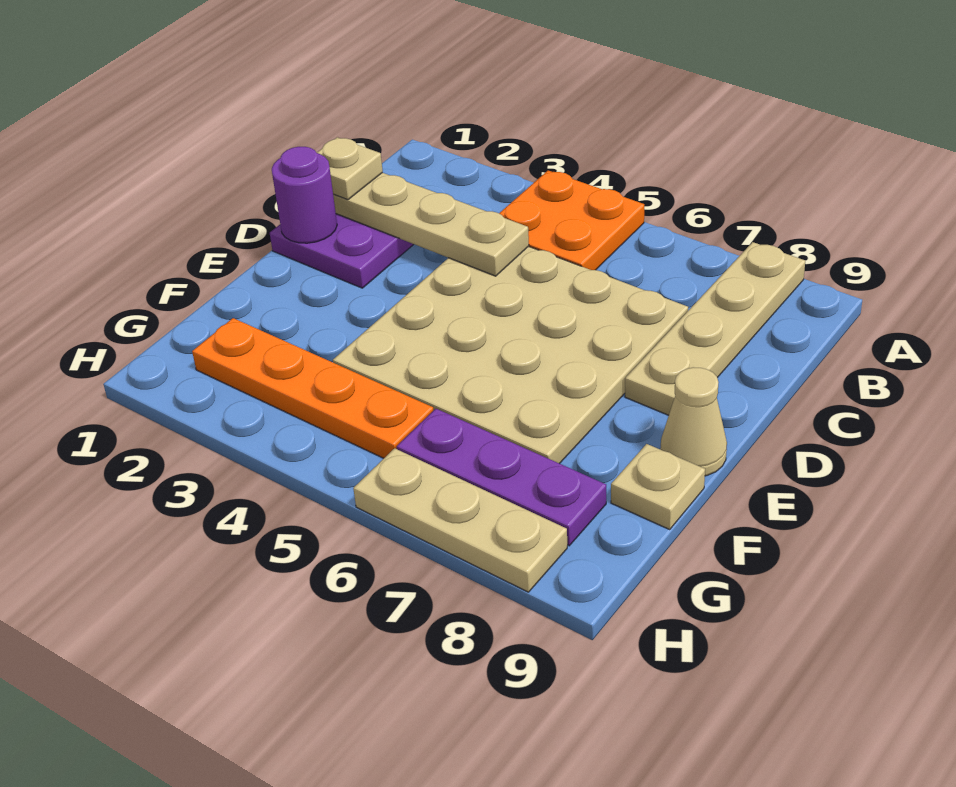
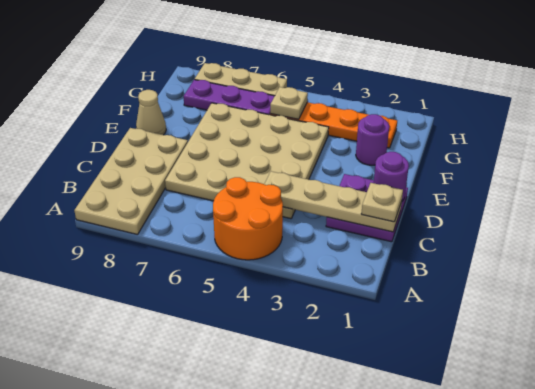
orange 2x2 plate [499,171,644,270] -> orange 2x2 round brick [213,177,283,260]
tan 1x4 plate [625,242,805,415] -> tan 2x4 plate [74,128,188,235]
none -> purple 1x1 round brick [356,114,389,165]
tan 1x1 plate [611,444,705,529] -> tan 1x1 plate moved to [270,87,308,119]

